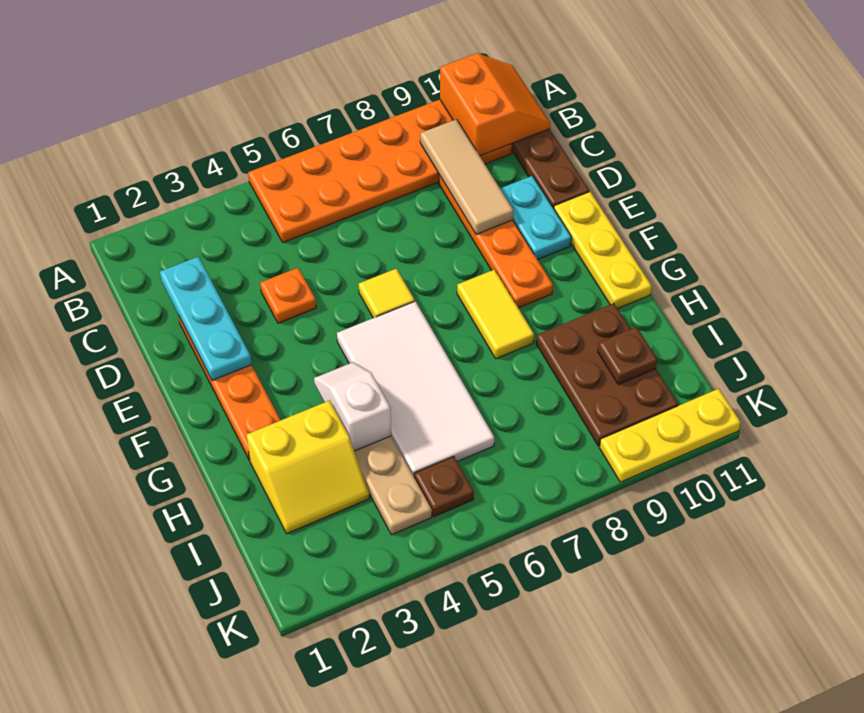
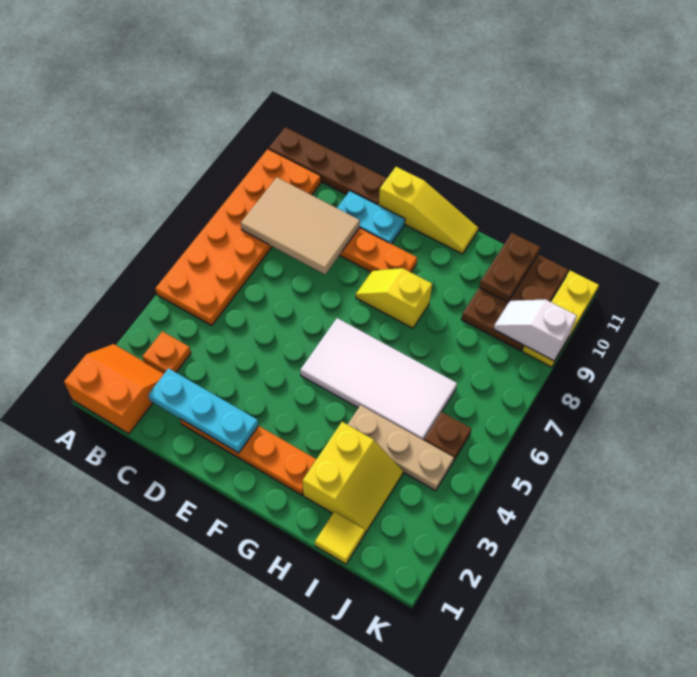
orange 2x2 slope [440,53,550,156] -> orange 2x2 slope moved to [64,344,164,434]
tan 1x3 tile [420,119,513,234] -> tan 2x3 tile [241,177,360,274]
orange 1x1 plate [260,268,316,323] -> orange 1x1 plate moved to [143,331,191,373]
yellow 1x1 tile [359,269,415,318] -> yellow 1x1 tile moved to [315,512,365,564]
yellow 1x3 plate [554,192,652,309] -> yellow 1x3 slope [379,167,478,254]
yellow 1x2 tile [457,270,534,359] -> yellow 1x2 slope [356,268,432,328]
white 1x2 slope [314,362,391,451] -> white 1x2 slope moved to [493,299,577,361]
brown 2x3 plate [536,303,678,446] -> brown 2x3 plate turned to [461,254,568,351]
brown 1x1 plate [598,327,657,384] -> brown 1x2 plate [479,233,540,302]

